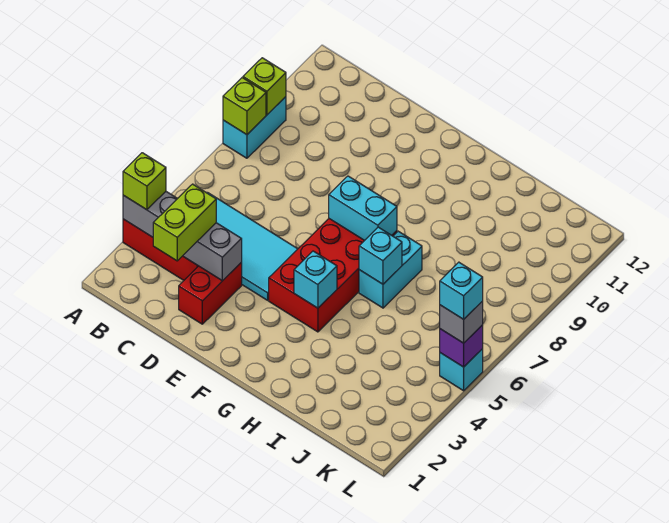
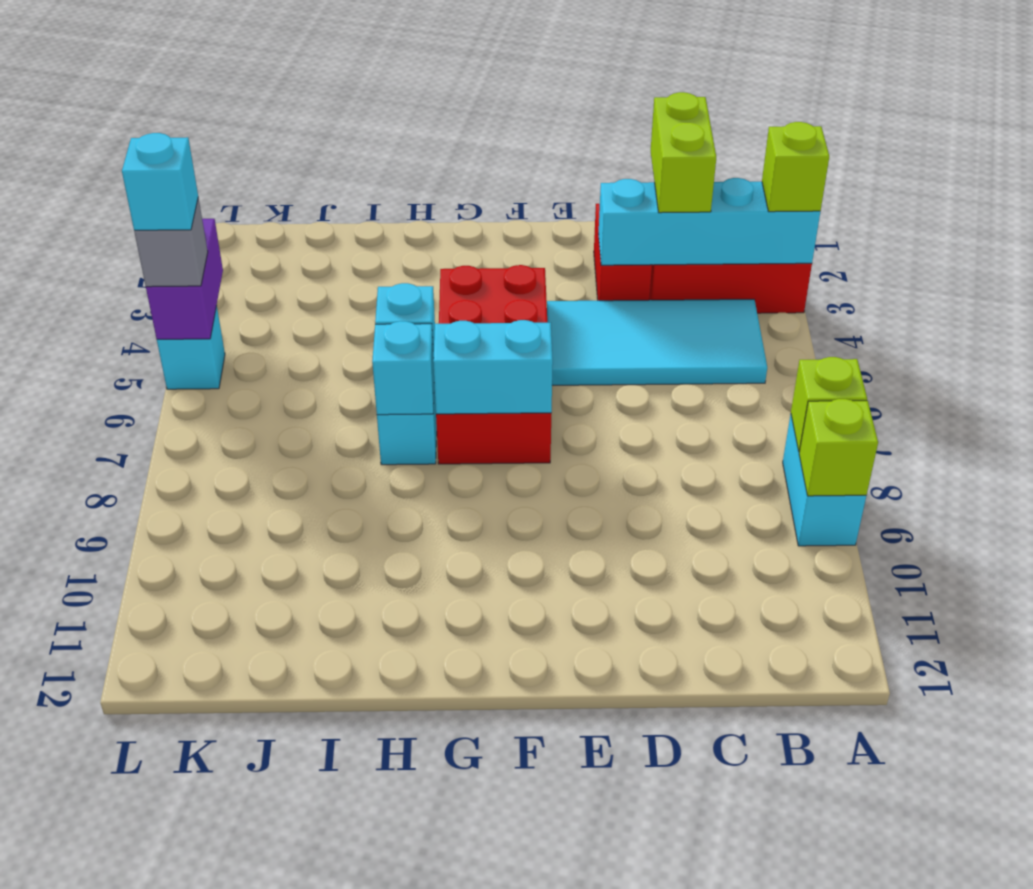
grey 1x4 brick [123,192,242,281] -> cyan 1x4 brick [598,178,820,265]
cyan 1x1 brick [294,251,337,308] -> cyan 1x1 brick moved to [372,321,434,415]
purple 1x1 brick [440,325,483,367] -> purple 1x2 brick [146,219,223,339]

